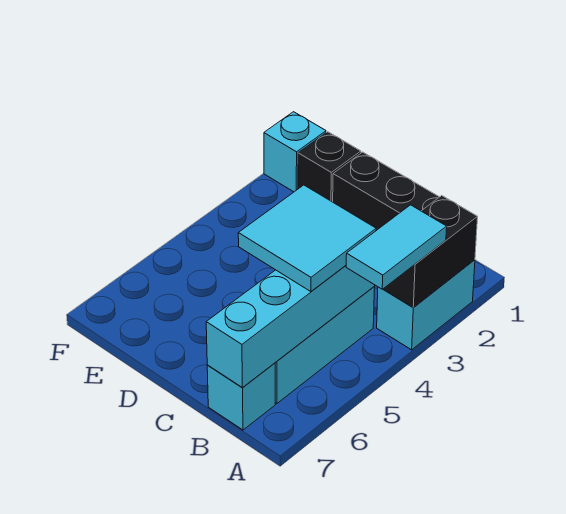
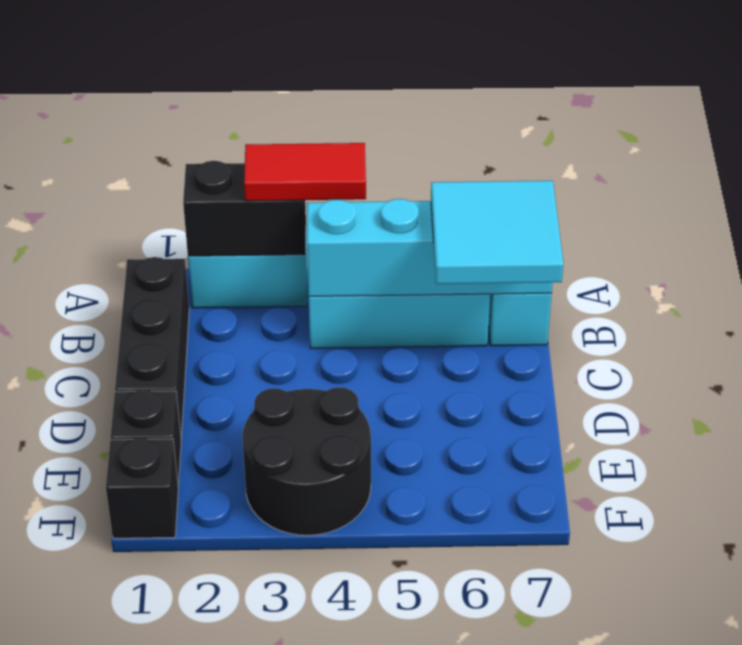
cyan 1x2 tile [346,205,447,289] -> red 1x2 tile [244,143,366,201]
cyan 2x2 tile [238,185,376,292] -> cyan 2x2 tile moved to [431,181,563,284]
none -> black 2x2 round brick [242,387,371,535]
cyan 1x1 brick [264,112,326,192] -> black 1x1 brick [106,439,178,538]

